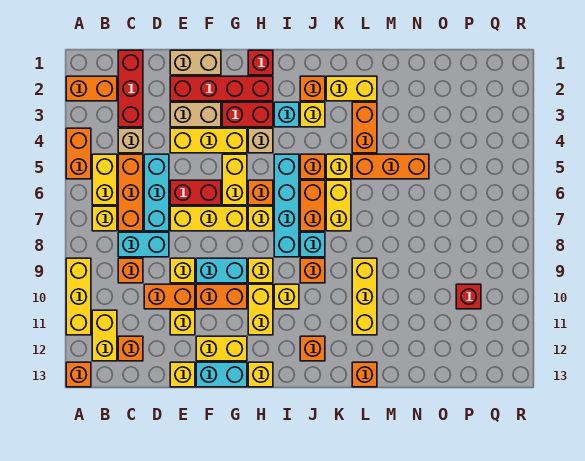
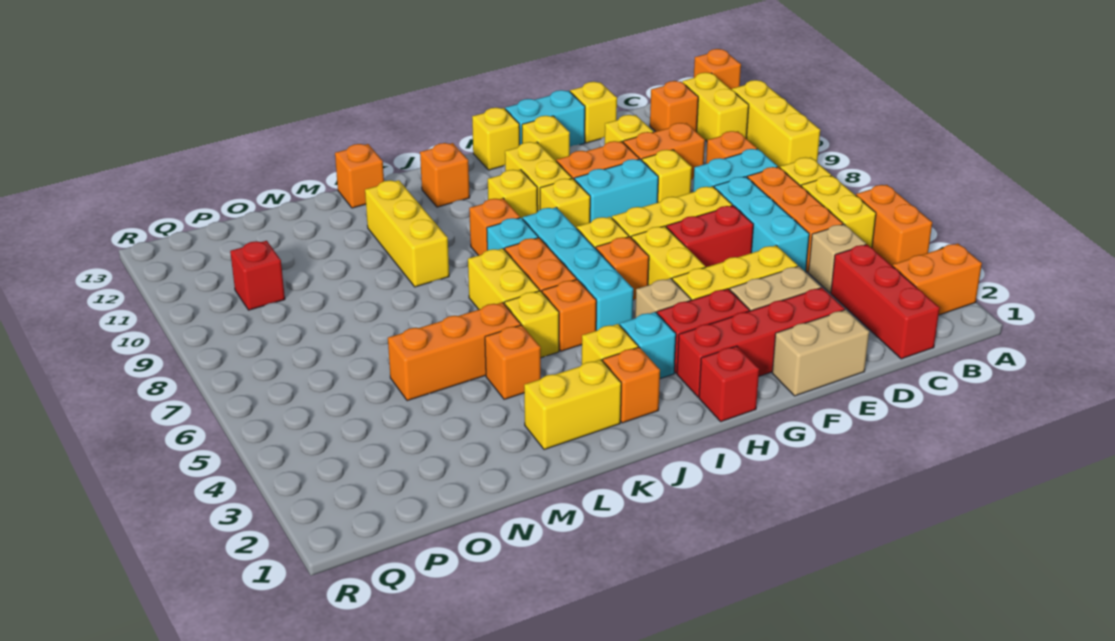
yellow 1x2 brick [196,336,247,361] -> yellow 1x1 brick [522,116,570,161]
orange 1x2 brick [352,102,377,153] -> orange 1x1 brick [485,325,541,399]

